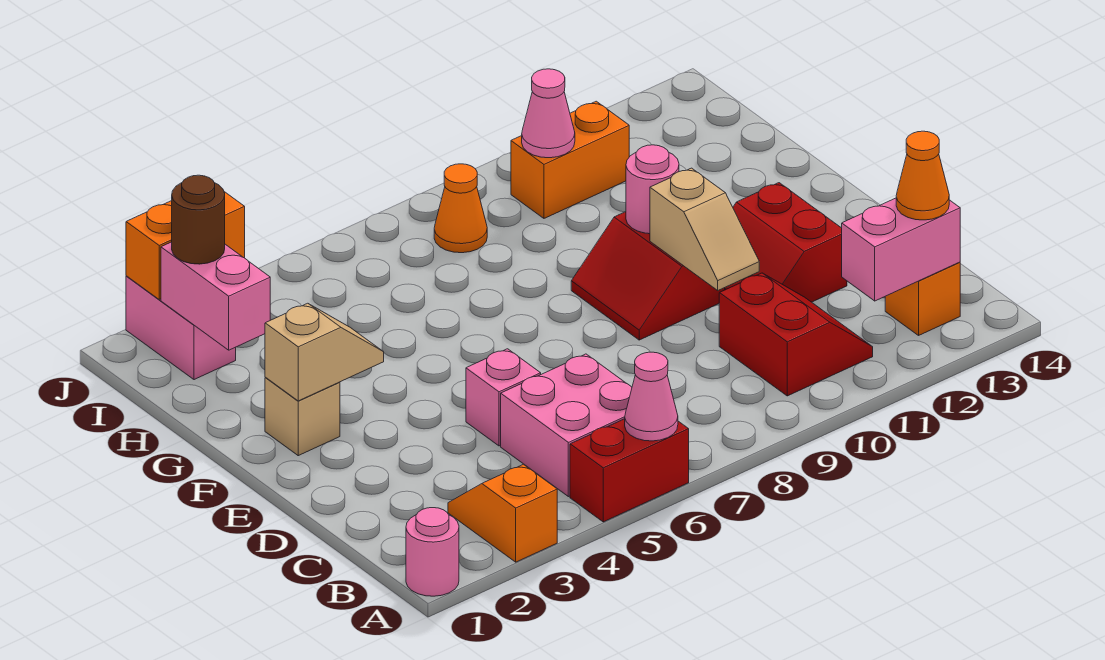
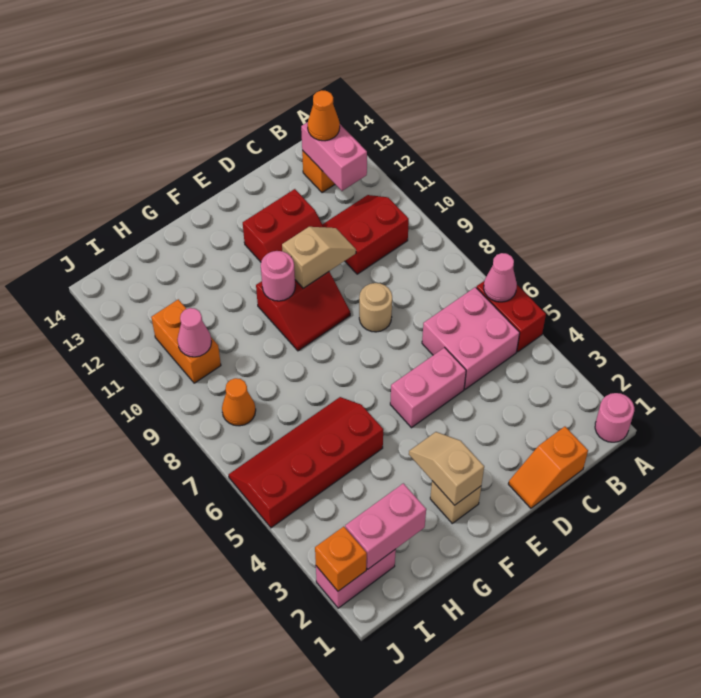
orange 1x2 slope [448,464,557,562] -> orange 1x2 slope moved to [508,427,588,508]
pink 1x1 brick [466,349,541,446] -> pink 1x2 brick [390,348,466,428]
none -> tan 1x1 round brick [359,283,392,332]
none -> red 2x4 slope [229,397,383,528]
brown 1x1 round brick [172,175,225,264] -> none
orange 1x2 brick [126,192,245,299] -> orange 1x1 brick [315,526,367,591]

